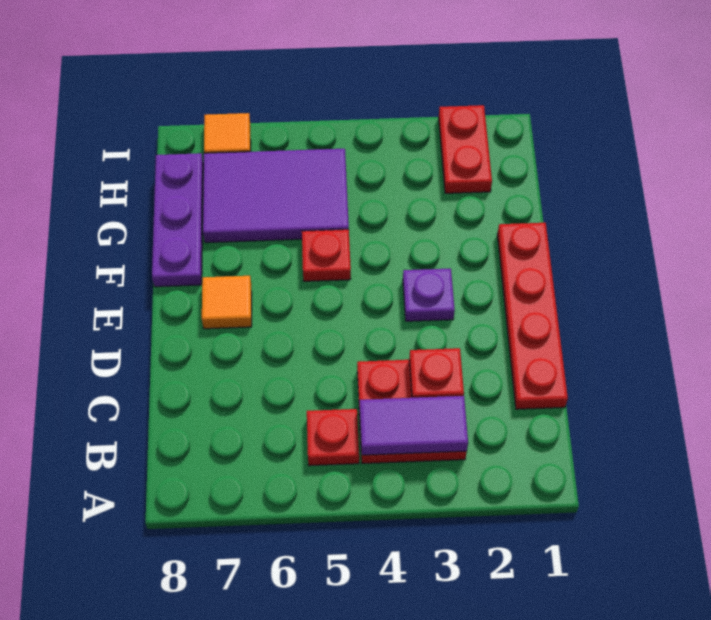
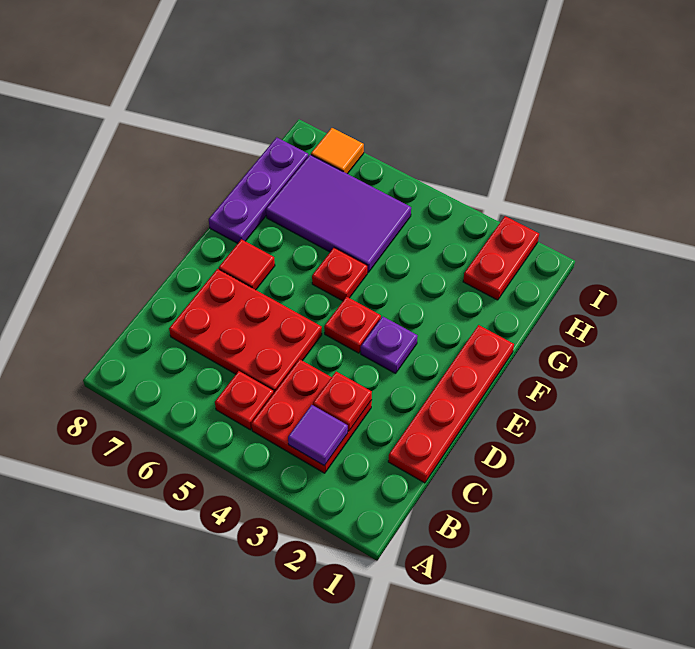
purple 1x2 tile [360,396,468,455] -> purple 1x1 tile [288,405,348,466]
none -> red 2x3 plate [169,269,322,392]
none -> red 1x1 plate [324,297,381,353]
orange 1x1 tile [202,276,252,329] -> red 1x1 tile [219,239,275,290]

